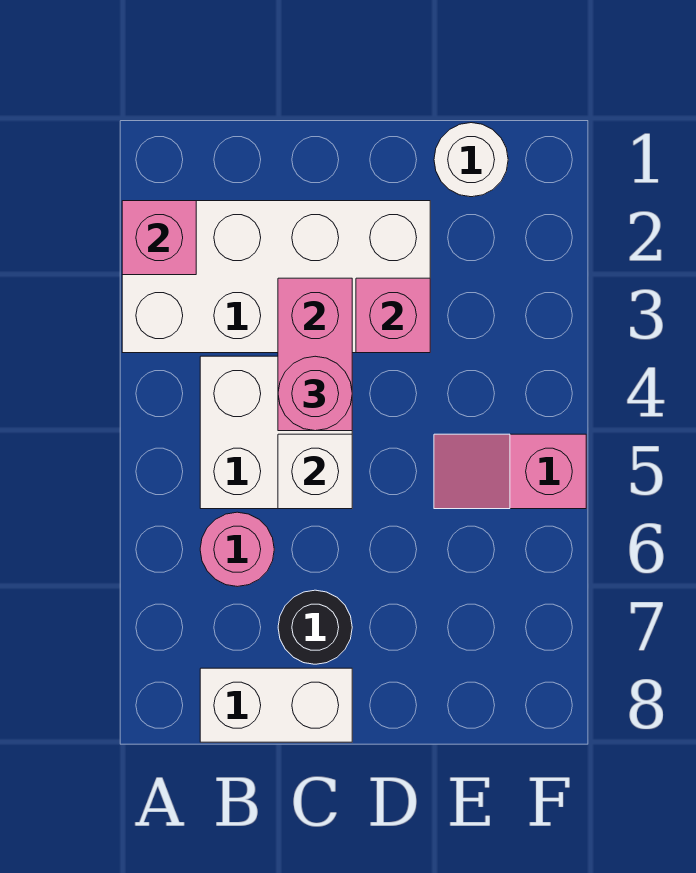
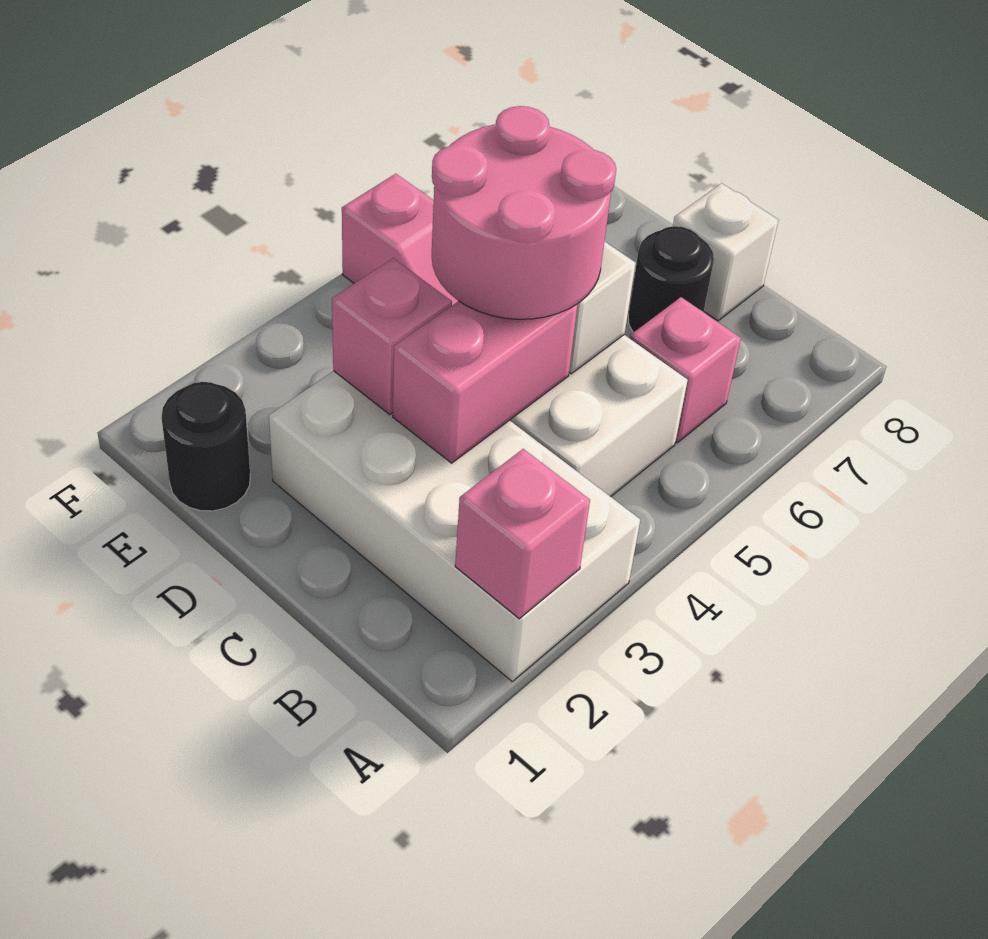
pink 1x1 round brick [200,512,274,587] -> pink 1x1 brick [630,297,741,443]
white 1x2 brick [200,668,352,742] -> white 1x1 brick [673,183,778,321]
pink 1x1 round brick [278,356,352,431] -> pink 2x2 round brick [432,106,616,319]
white 1x1 round brick [434,123,508,197] -> black 1x1 round brick [162,382,250,511]

